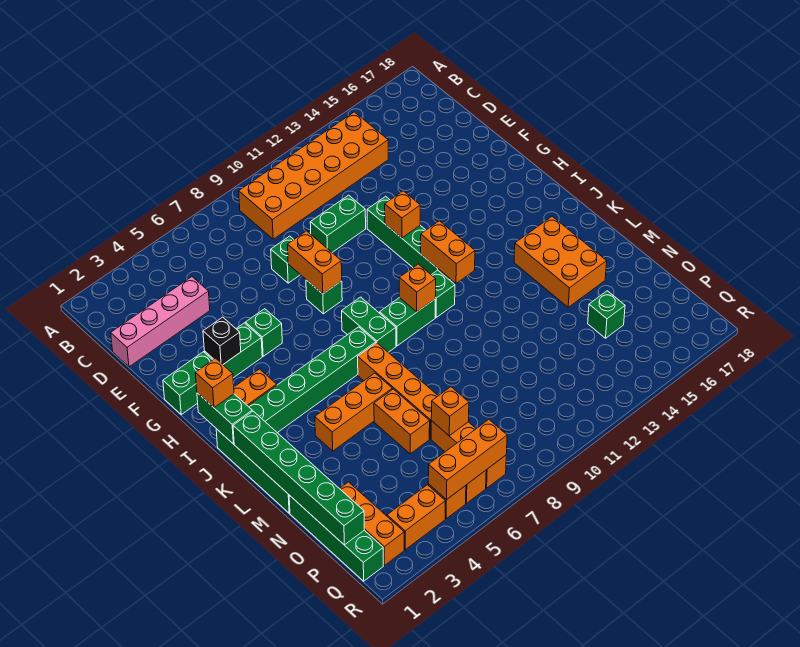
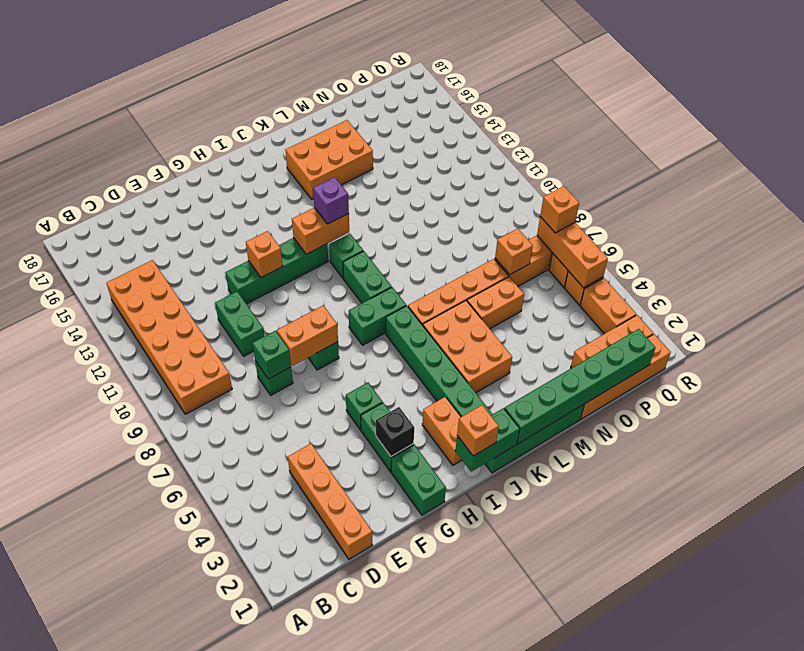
pink 1x4 brick [111,277,210,367] -> orange 1x4 brick [288,444,372,559]
orange 1x1 brick [399,264,436,312] -> orange 1x1 brick moved to [540,186,579,233]
none -> purple 1x1 brick [313,177,349,224]
orange 1x3 brick [315,373,392,451] -> orange 2x3 brick [423,301,512,392]
green 1x4 brick [289,495,383,581] -> orange 1x4 brick [581,334,671,419]
green 1x1 brick [588,291,625,338] -> green 1x1 brick moved to [253,331,291,379]

